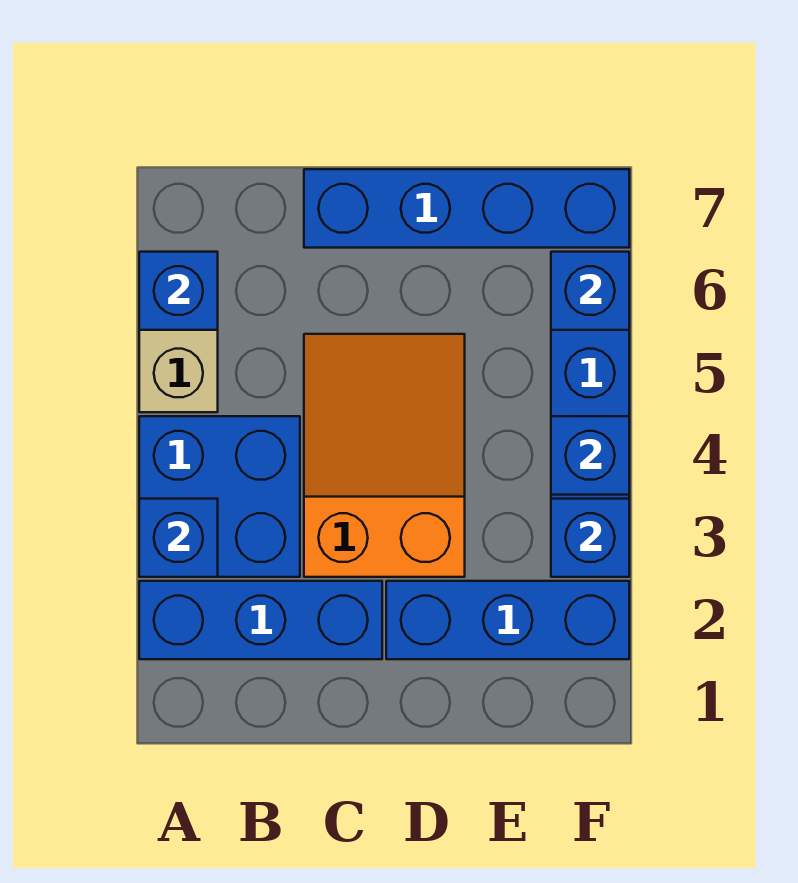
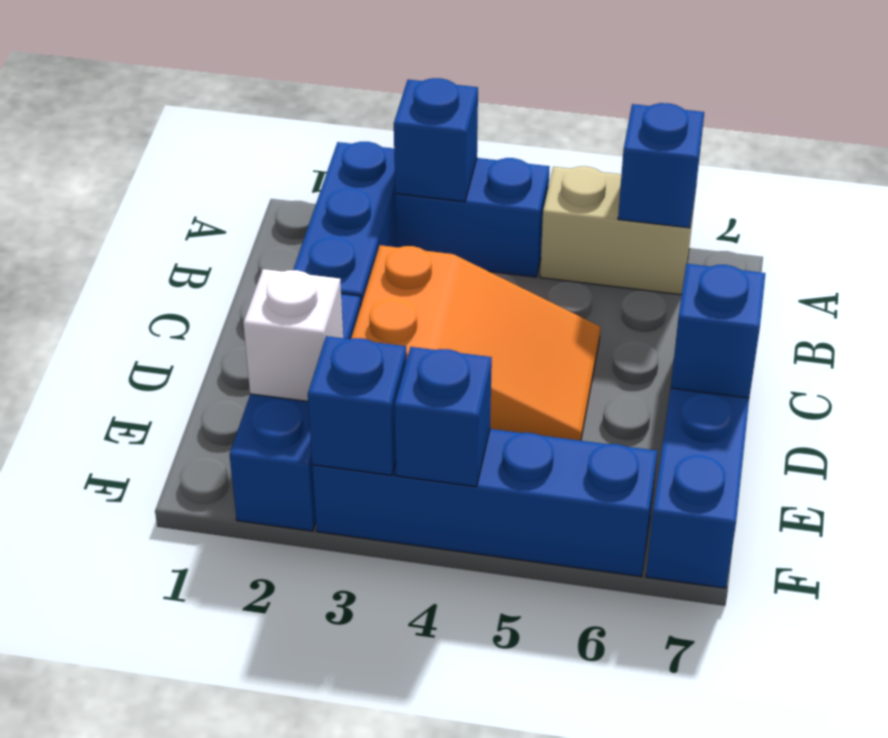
blue 2x2 brick [139,416,300,577] -> blue 1x2 brick [395,158,550,277]
none -> white 1x1 brick [243,269,343,401]
blue 1x1 brick [551,252,629,330] -> blue 1x1 brick moved to [671,264,765,398]

